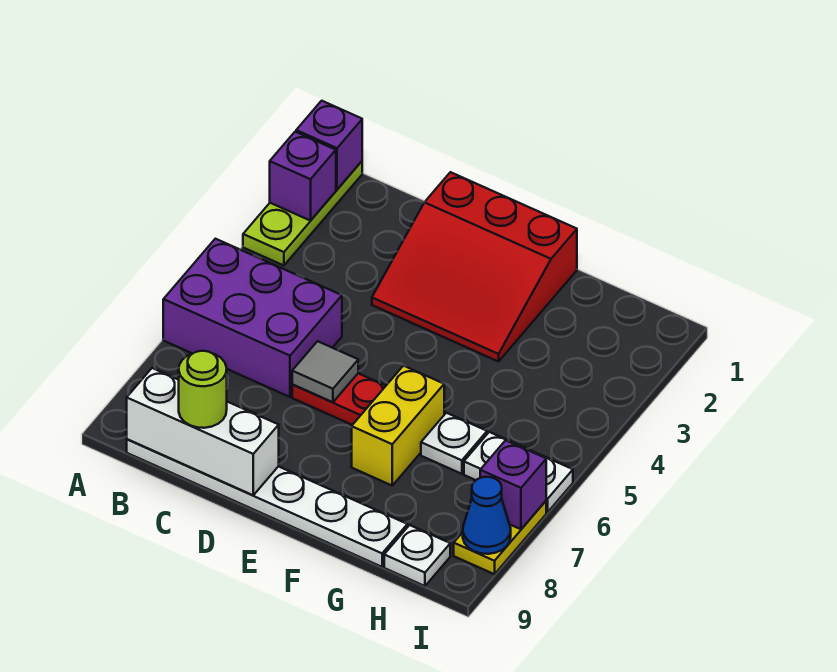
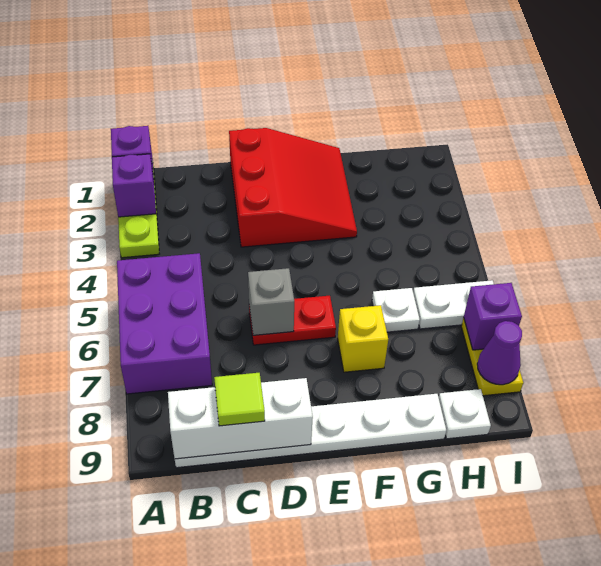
purple 2x3 brick [163,239,342,397] -> purple 2x3 brick turned to [117,253,212,394]
lime 1x1 round brick [179,351,227,428] -> lime 1x1 tile [214,373,265,426]
red 3x3 slope [372,172,577,362] -> red 3x3 slope turned to [229,128,357,247]
grey 1x1 tile [292,341,358,402] -> grey 1x1 brick [248,268,294,335]
yellow 1x2 brick [352,366,444,485] -> yellow 1x1 brick [338,305,388,372]
blue 1x1 cone [463,477,511,554] -> purple 1x1 cone [477,321,522,385]

